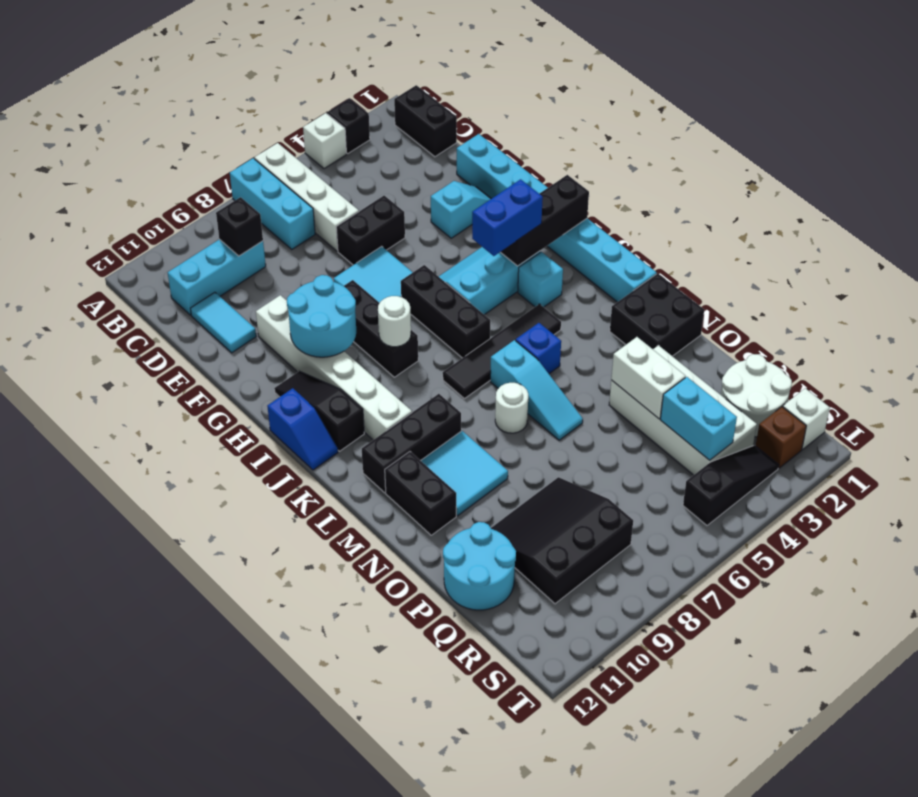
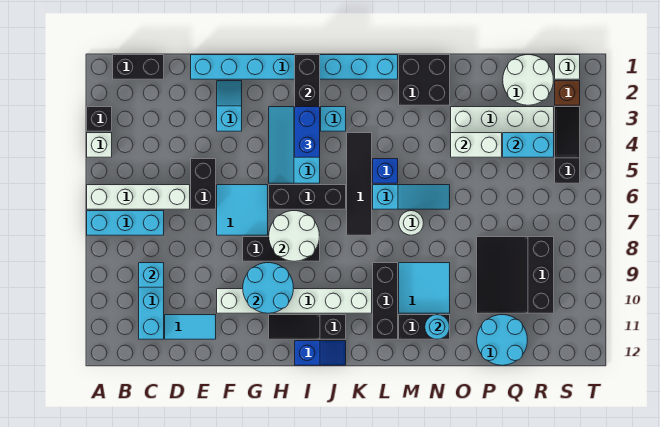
black 1x1 brick [216,197,263,256] -> cyan 1x1 brick [139,263,164,287]
white 1x1 round brick [378,296,411,347] -> white 2x2 round brick [269,211,319,261]
none -> cyan 1x1 round brick [425,315,450,339]

